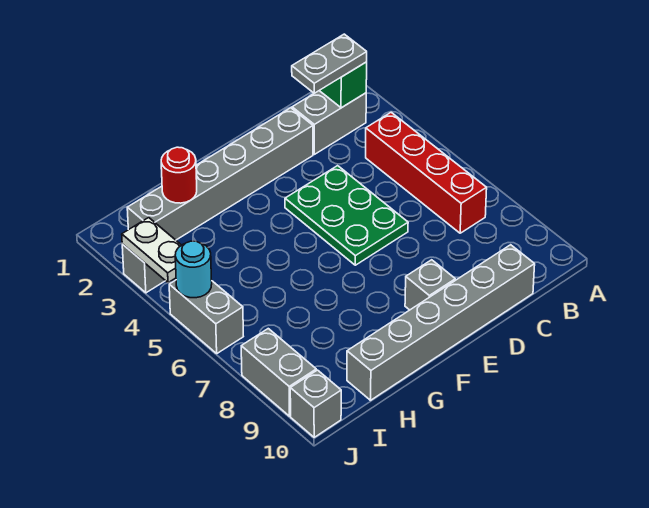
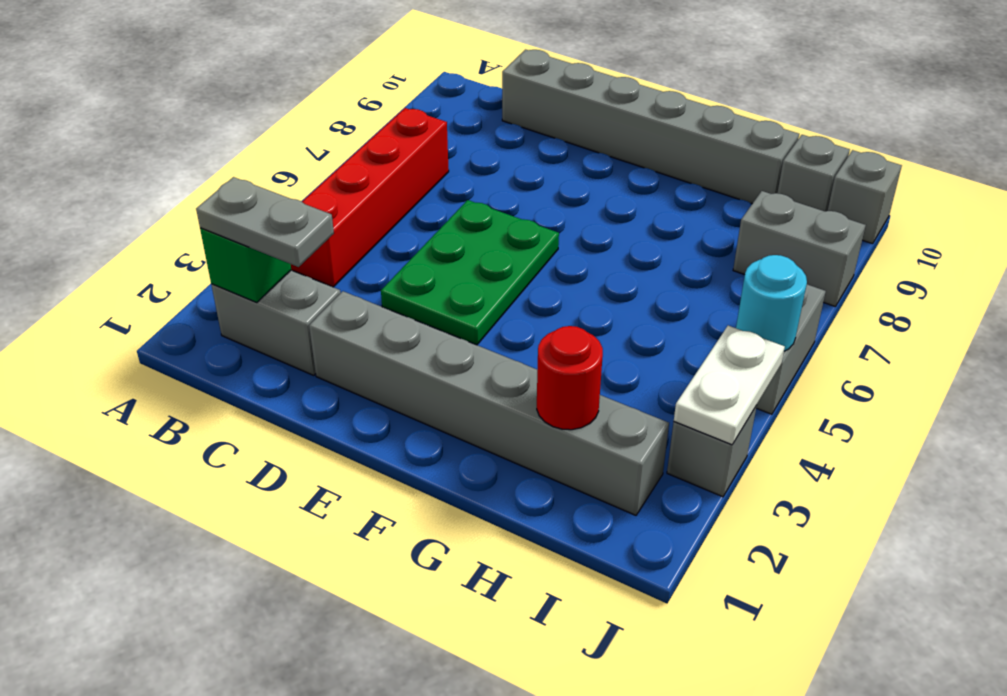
grey 1x1 brick [405,260,455,310] -> grey 1x1 brick moved to [778,135,850,211]
grey 1x2 brick [241,329,316,416] -> grey 1x2 brick turned to [733,191,866,306]

